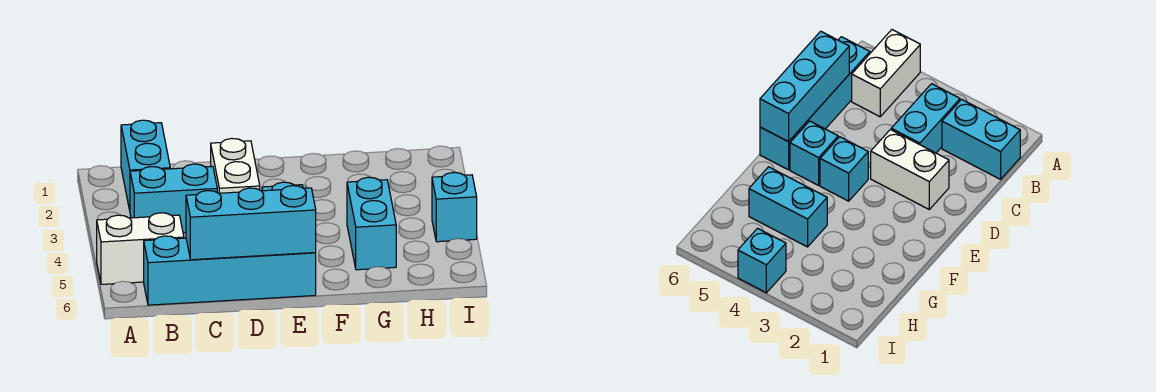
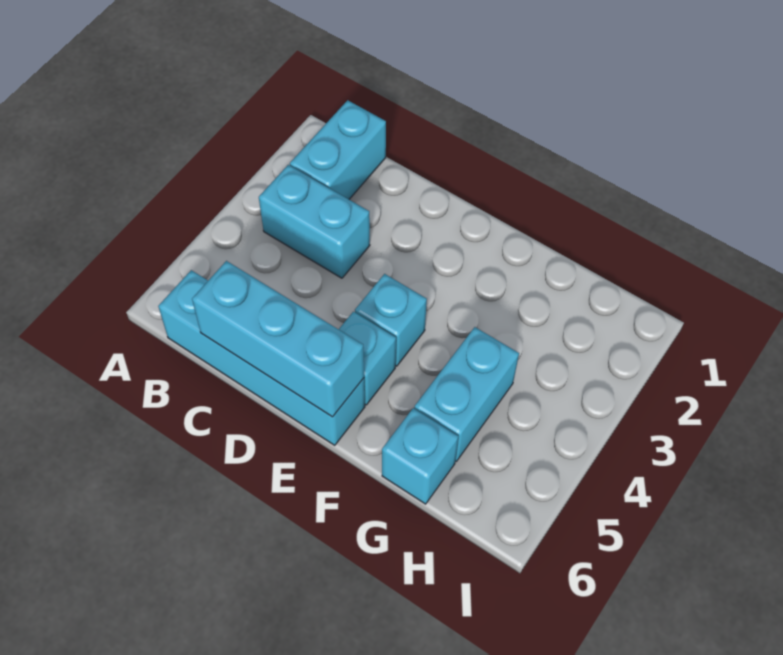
white 1x2 brick [97,213,184,284] -> none
white 1x2 brick [211,138,260,193] -> none
cyan 1x1 brick [432,173,477,242] -> cyan 1x1 brick moved to [382,408,458,504]

